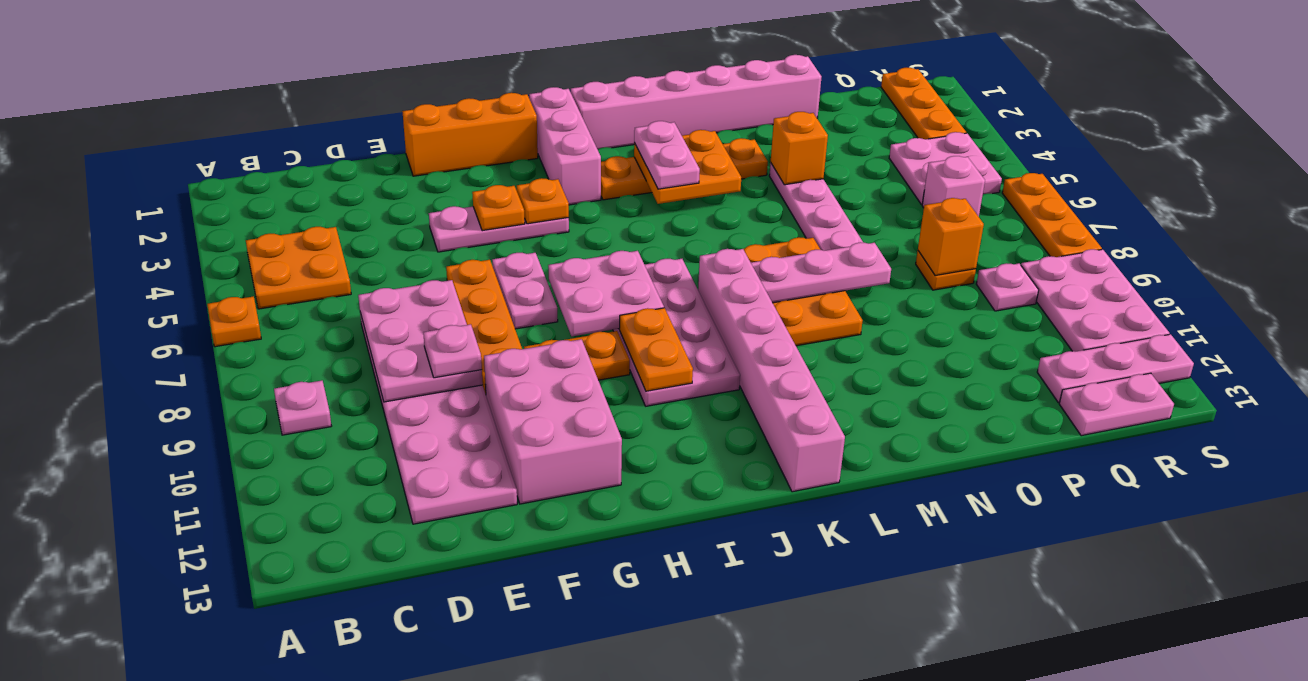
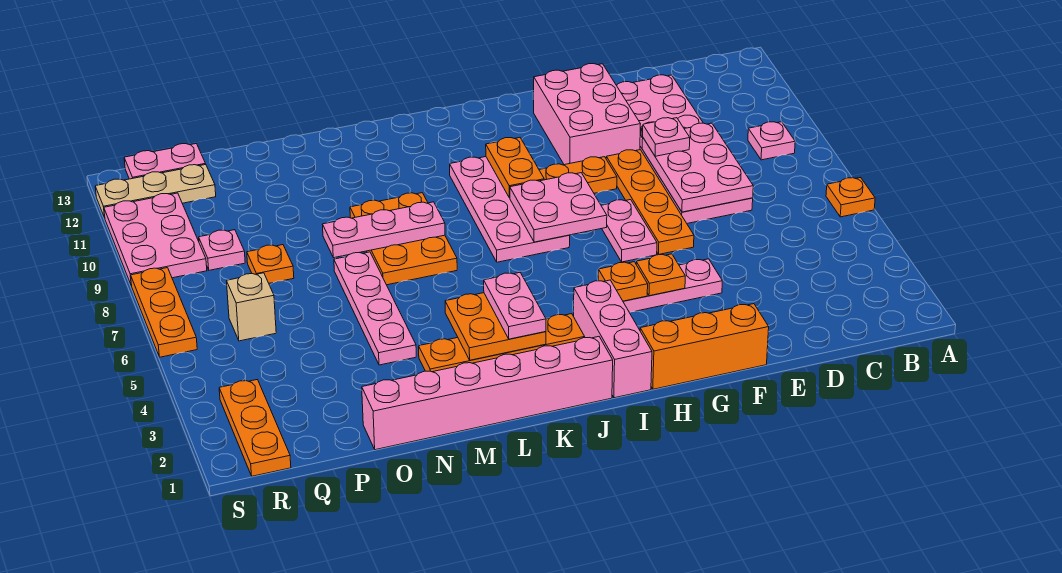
orange 2x2 plate [246,227,351,309] -> none
pink 1x6 brick [698,249,845,492] -> none
orange 1x1 brick [771,112,828,185] -> none
orange 1x1 brick [918,198,984,276] -> none
pink 2x2 plate [889,132,1002,205] -> none
pink 1x1 brick [922,156,985,217] -> tan 1x1 brick [227,273,276,341]
pink 1x3 plate [1037,334,1194,403] -> tan 1x3 plate [95,165,216,218]

